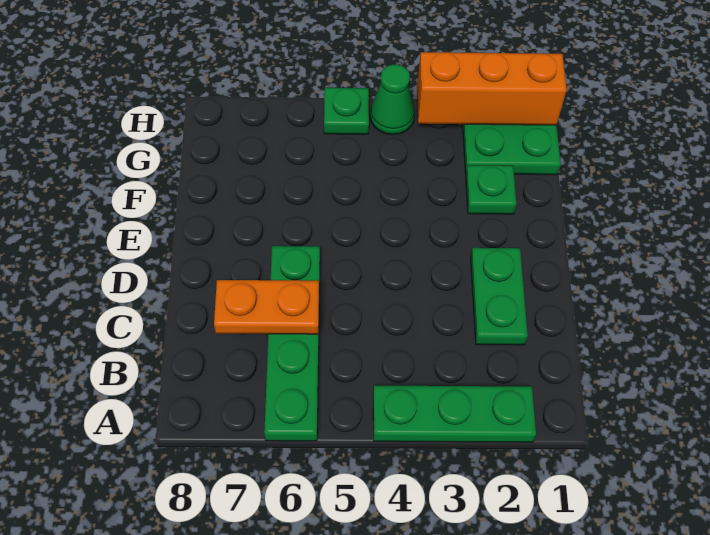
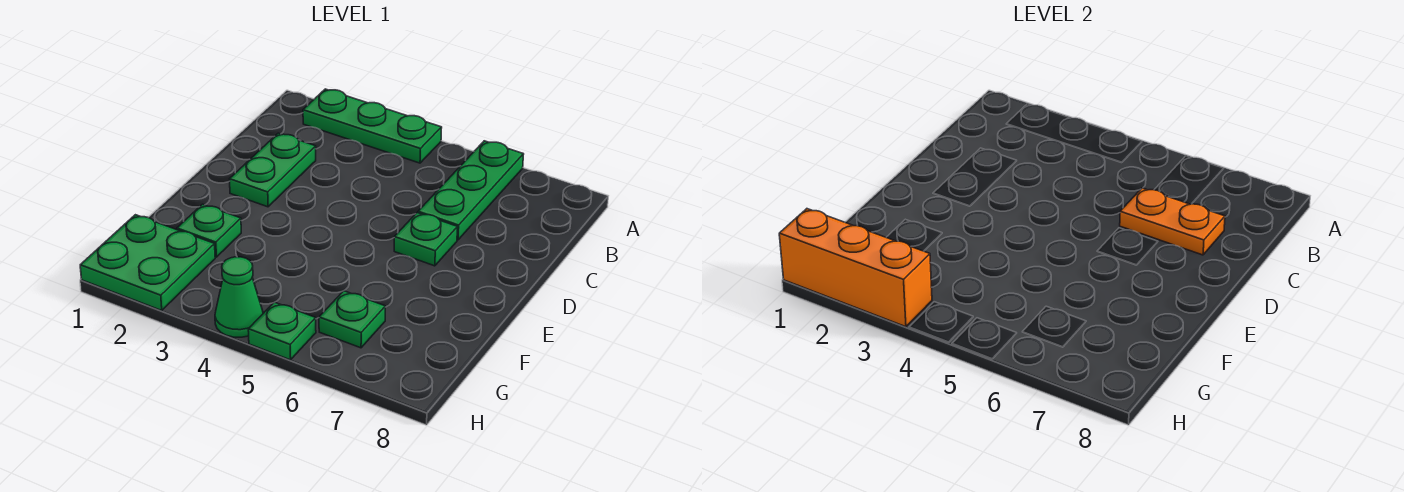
none -> green 1x1 plate [319,291,385,348]

